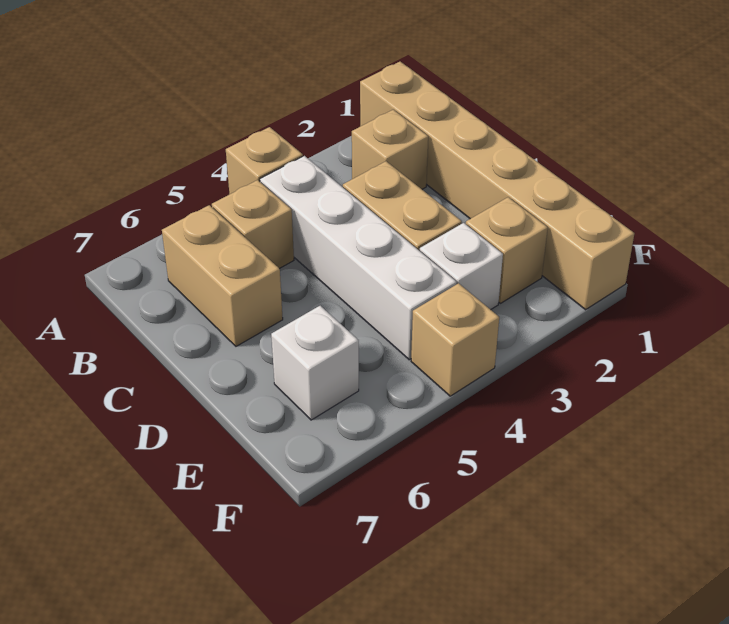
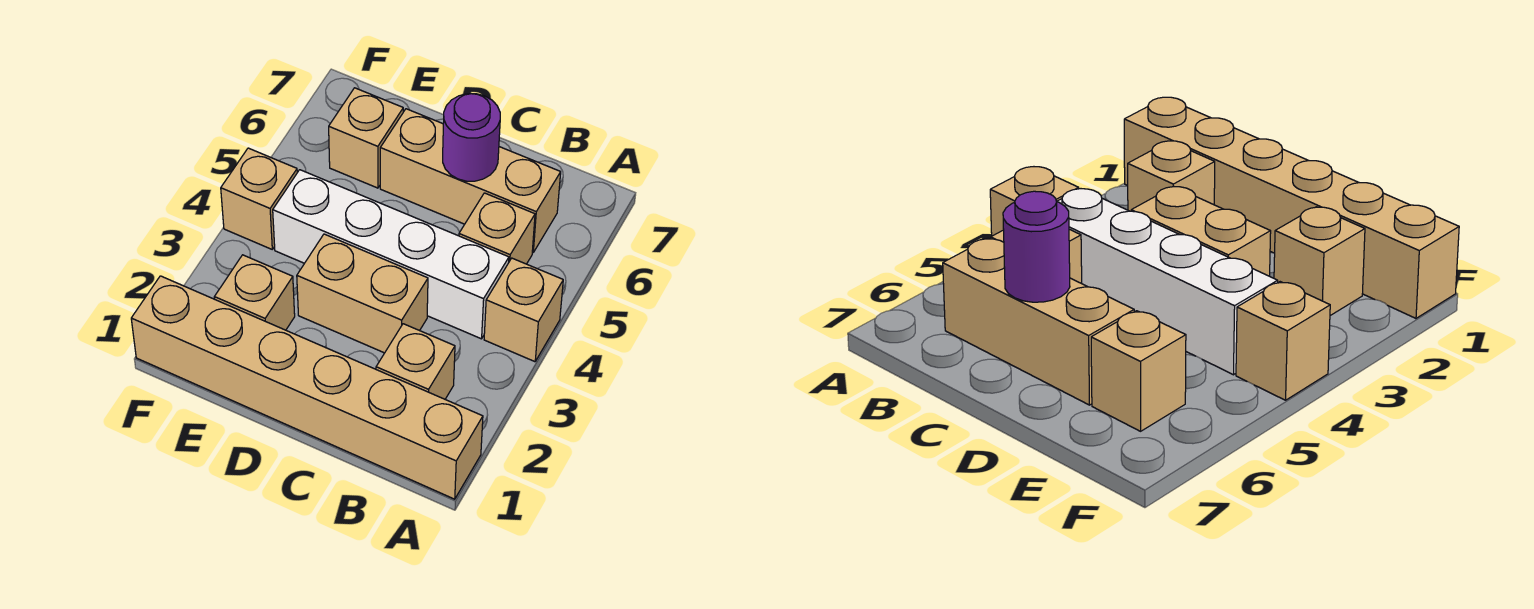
tan 1x2 brick [162,205,283,346] -> tan 1x3 brick [380,109,561,252]
none -> purple 1x1 round brick [443,94,500,181]
white 1x1 brick [420,223,503,310] -> none
white 1x1 brick [271,306,359,420] -> tan 1x1 brick [329,88,403,188]

